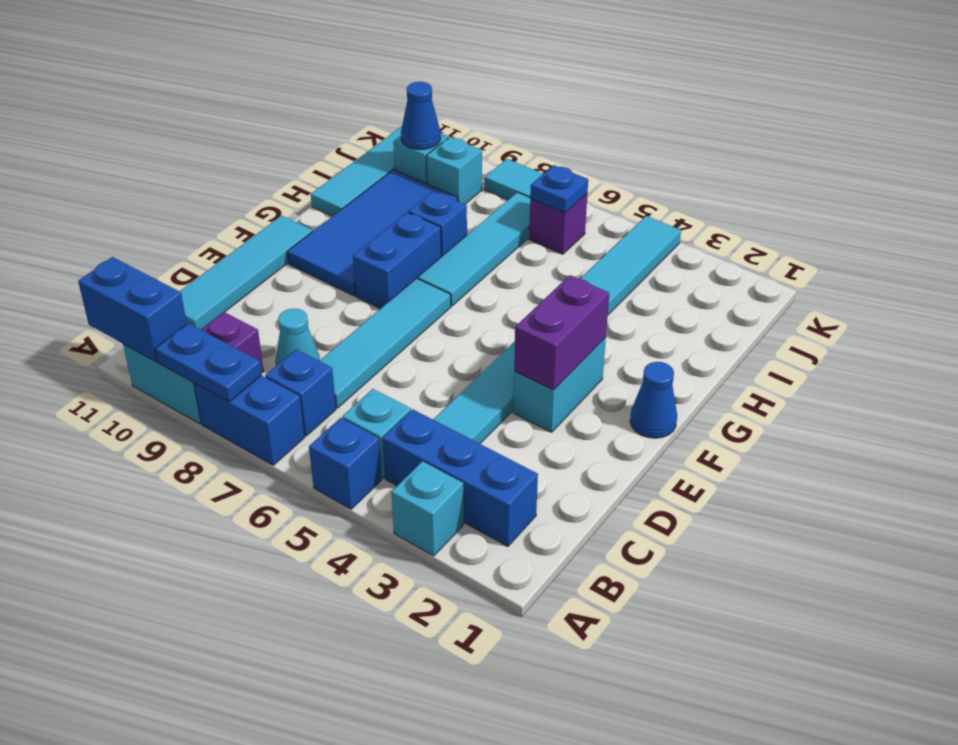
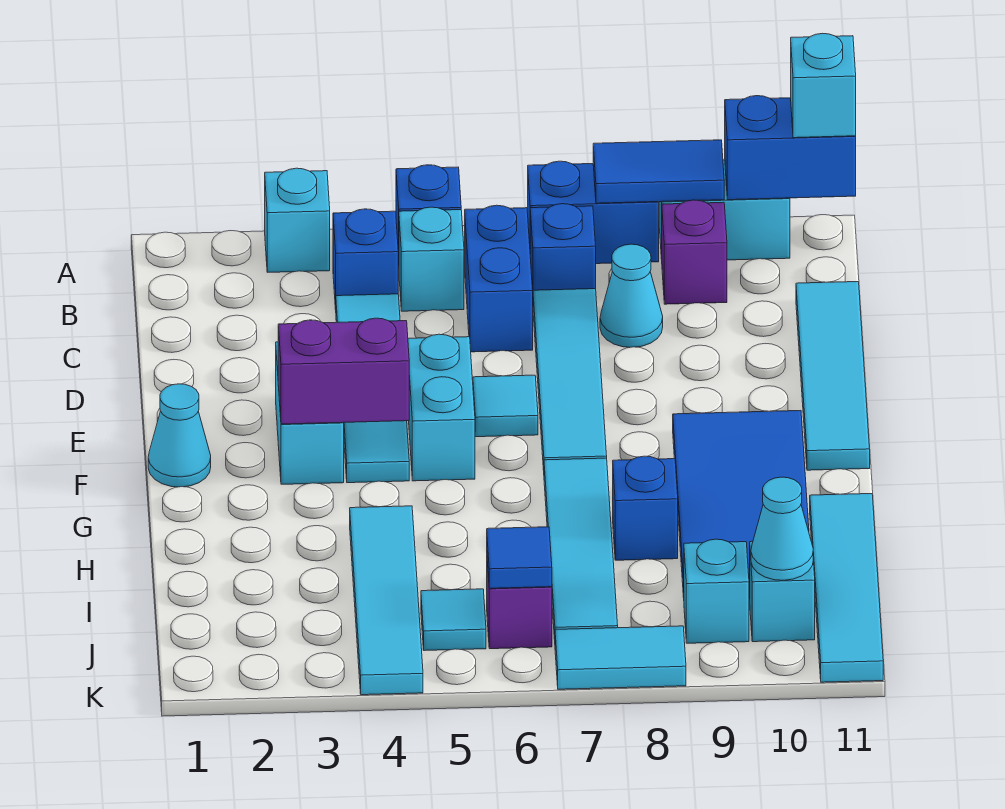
blue 1x2 plate [155,323,262,402] -> blue 1x2 tile [593,140,724,203]
none -> cyan 1x1 brick [791,33,856,138]
blue 1x3 brick [383,409,538,546] -> blue 1x1 brick [333,209,398,309]
purple 1x2 brick [514,275,609,390] -> purple 1x2 brick turned to [278,318,409,424]
none -> cyan 1x2 brick [408,334,475,481]
none -> cyan 1x1 tile [473,375,538,437]
blue 1x1 cone [630,362,677,438] -> cyan 1x1 cone [148,384,211,487]
blue 1x2 brick [353,212,441,309] -> blue 1x2 brick moved to [465,205,533,352]
none -> cyan 1x1 tile [421,589,486,651]
blue 1x1 plate [530,165,588,213] -> blue 1x1 tile [487,527,552,588]
blue 1x1 cone [401,82,441,150] -> cyan 1x1 cone [751,477,813,580]

